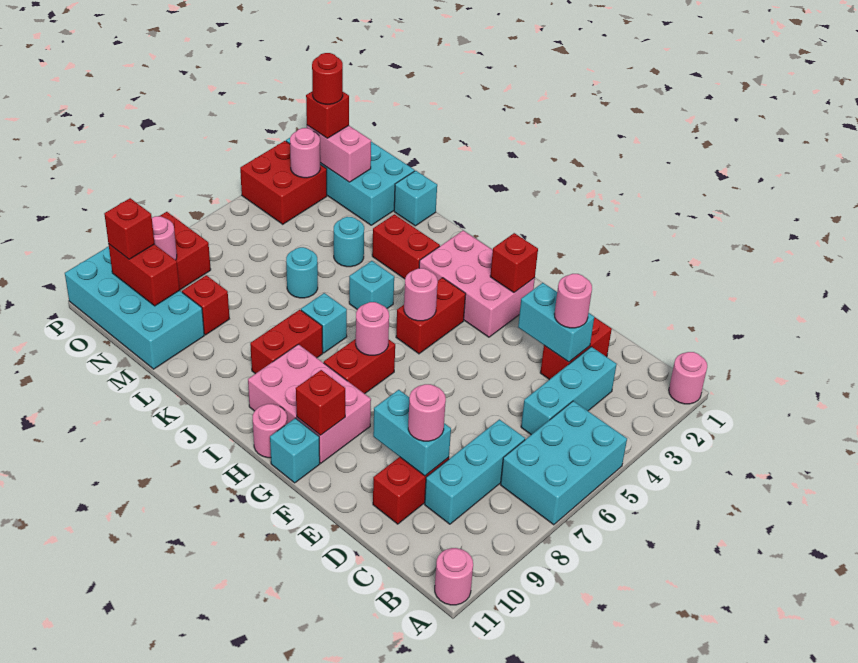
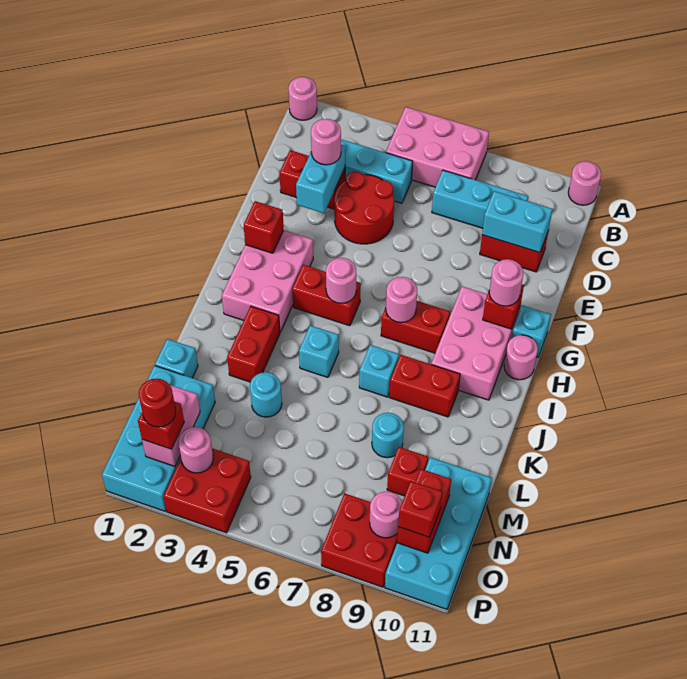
cyan 2x3 brick [500,401,627,525] -> pink 2x3 brick [386,107,489,187]
none -> red 2x2 round brick [334,172,394,244]
cyan 1x2 brick [373,390,451,476] -> cyan 1x2 brick turned to [482,191,553,253]
pink 1x1 round brick [408,384,446,441] -> pink 1x1 round brick moved to [489,259,524,306]
cyan 1x1 round brick [286,247,318,298] -> cyan 1x1 round brick moved to [372,413,404,458]

